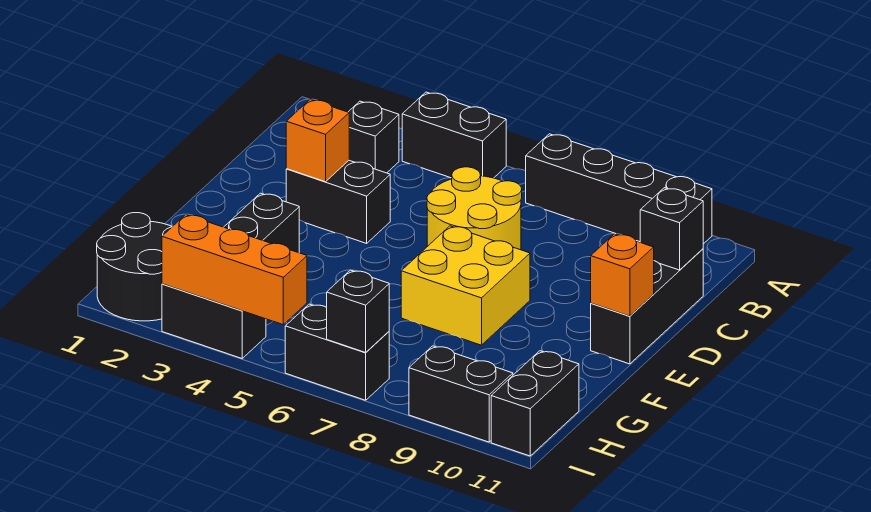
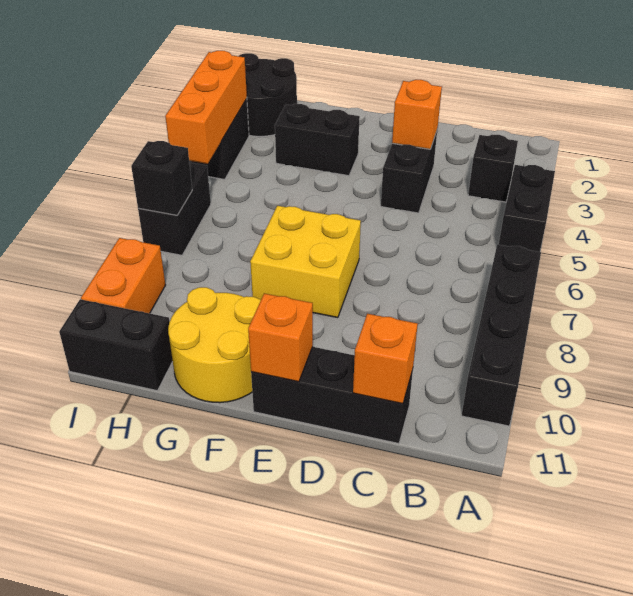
yellow 2x2 round brick [427,167,522,250] -> yellow 2x2 round brick moved to [168,287,261,403]
black 1x1 brick [640,188,703,270] -> orange 1x1 brick [353,314,418,404]
black 1x2 brick [409,346,513,442] -> orange 1x2 brick [81,238,165,313]

